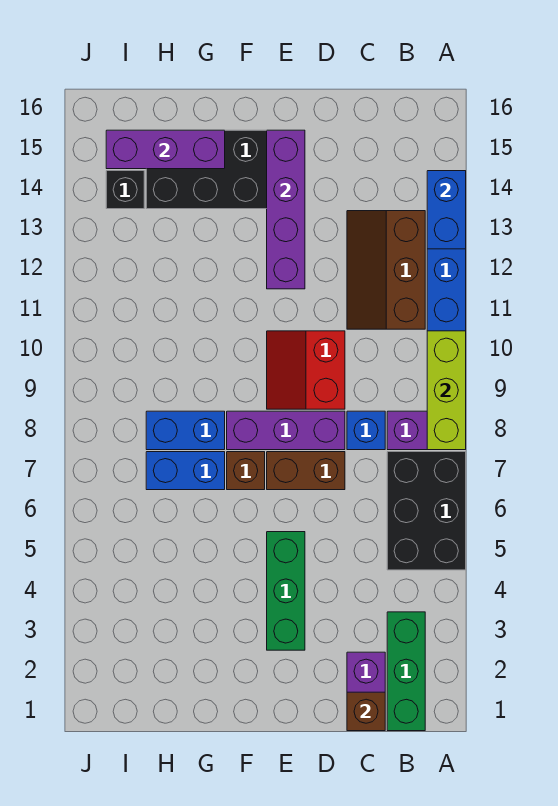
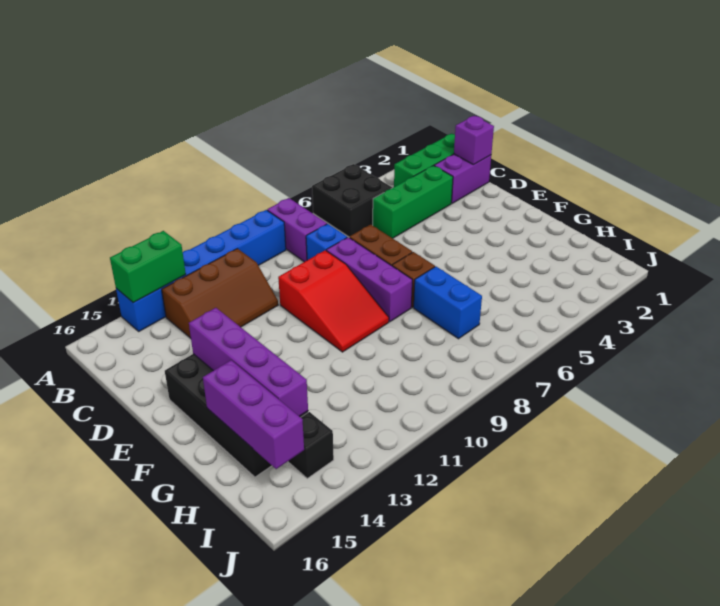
black 2x3 brick [387,452,466,570] -> black 2x2 brick [312,164,392,237]
lime 1x3 brick [427,331,466,450] -> none
blue 1x2 brick [427,171,466,249] -> green 1x2 brick [110,231,186,303]
brown 1x1 brick [347,692,385,731] -> purple 1x1 brick [454,116,494,165]
red 2x2 slope [267,331,345,409] -> red 2x3 slope [278,250,389,352]
green 1x3 brick [267,532,305,650] -> green 1x3 brick moved to [373,166,453,238]
purple 1x4 brick [267,130,305,289] -> purple 1x4 brick turned to [189,308,308,416]
blue 1x2 brick [146,411,225,450] -> none

